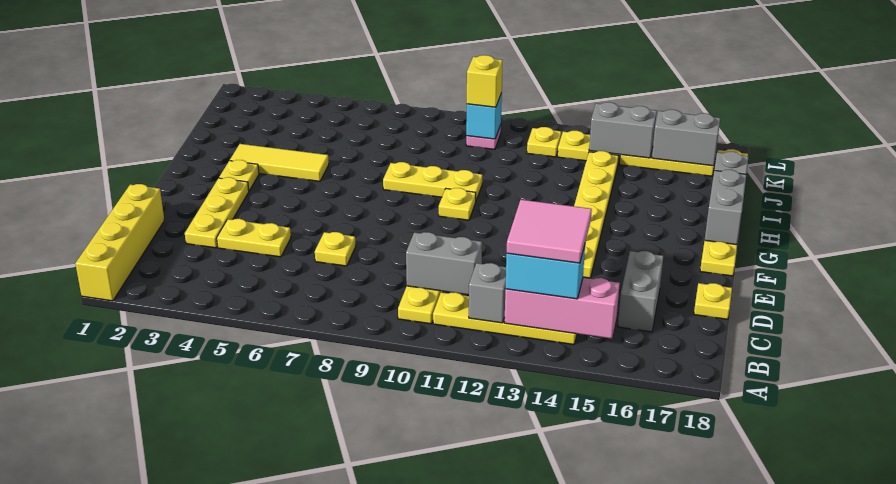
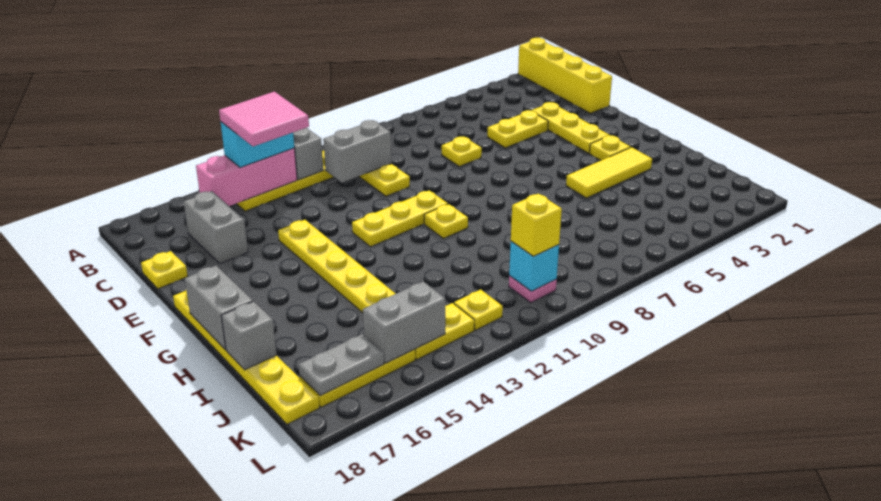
yellow 1x3 plate [383,162,482,200] -> yellow 1x3 plate moved to [352,190,448,247]
grey 1x2 brick [652,110,720,166] -> grey 1x2 plate [299,334,384,396]

